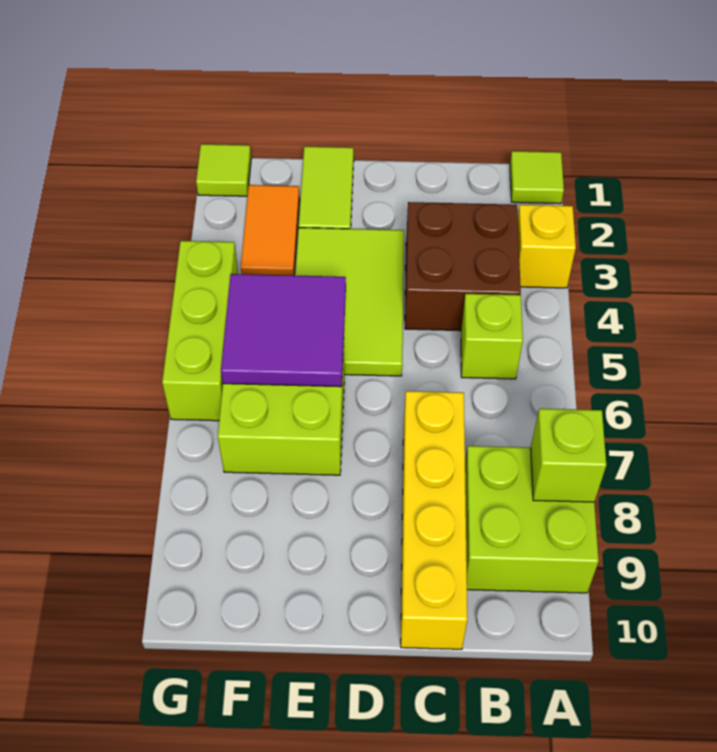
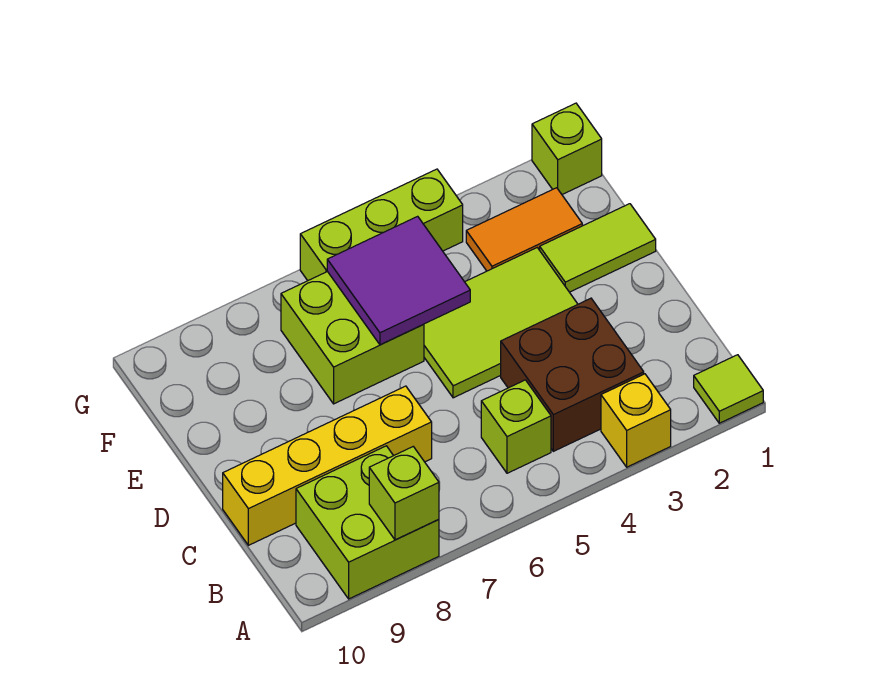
lime 1x1 tile [196,144,251,196] -> lime 1x1 brick [532,103,602,194]

